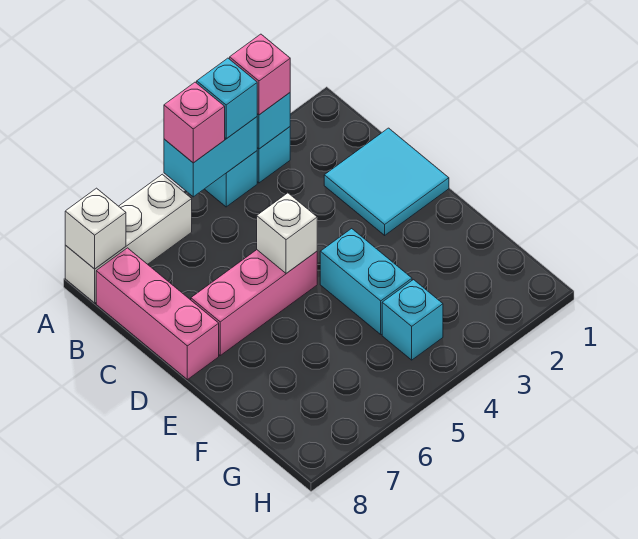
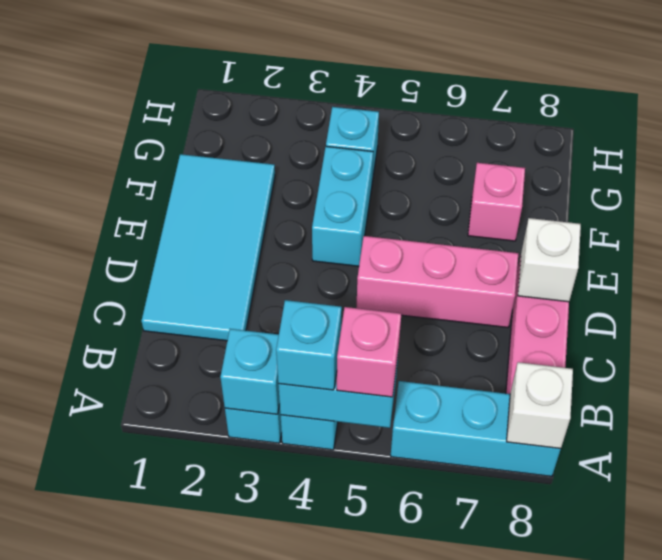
pink 1x1 brick [230,34,290,115] -> pink 1x1 brick moved to [468,163,525,241]
white 1x3 brick [65,174,192,303] -> cyan 1x3 brick [391,381,561,476]
cyan 2x2 tile [324,128,449,235] -> cyan 2x4 tile [141,154,275,341]
white 1x1 brick [257,193,317,273] -> white 1x1 brick moved to [518,218,581,302]

